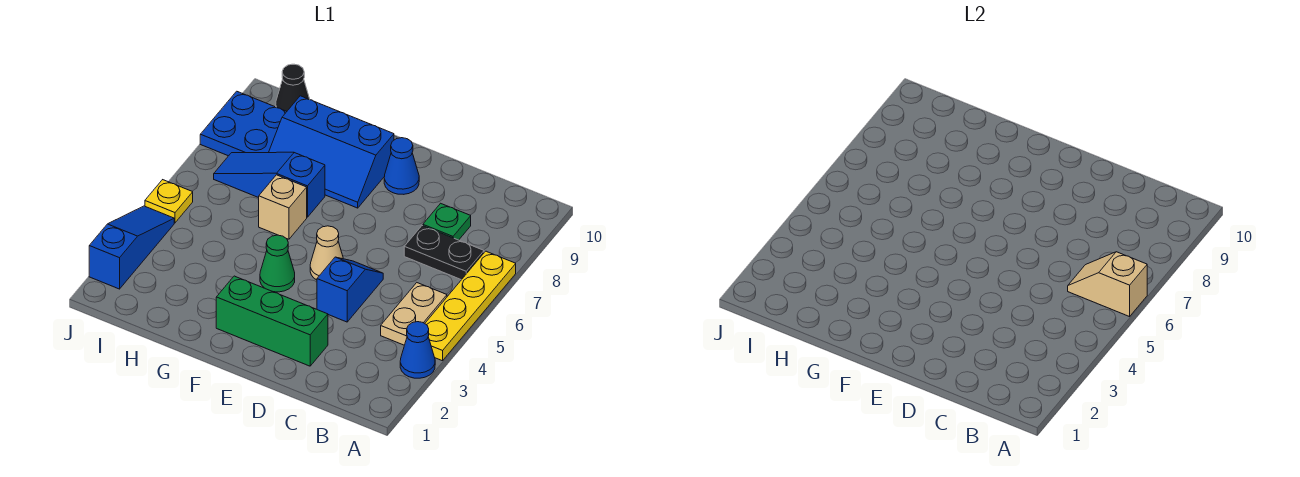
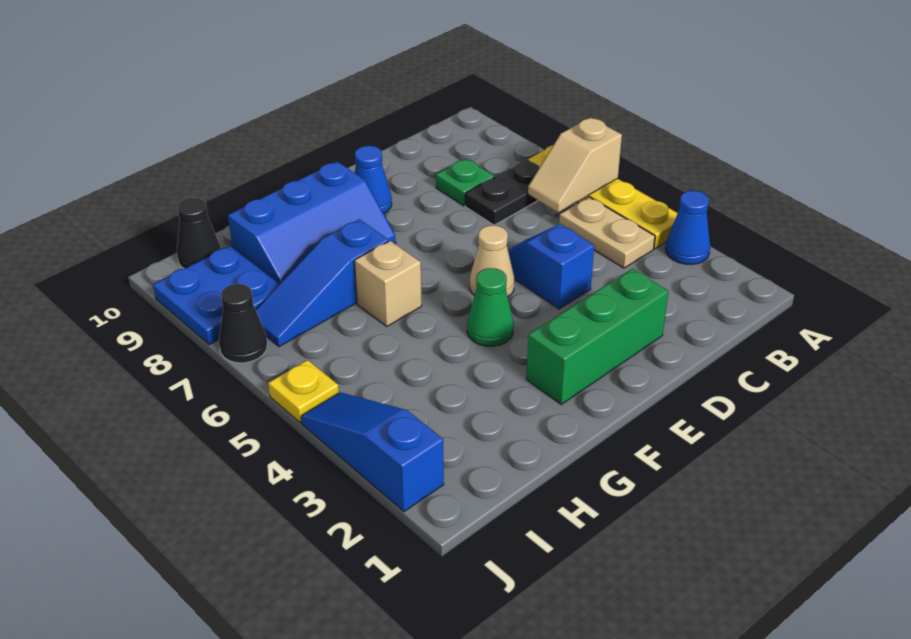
none -> black 1x1 cone [219,284,267,363]

